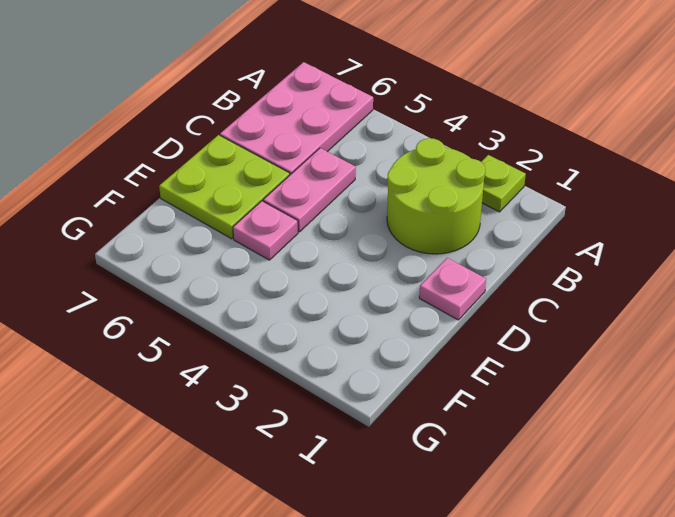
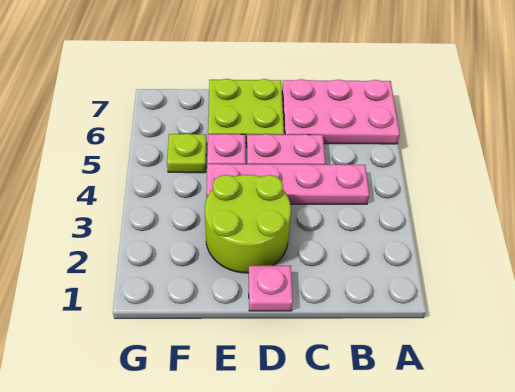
lime 1x1 plate [481,155,526,212] -> lime 1x1 plate moved to [167,134,206,173]
lime 2x2 round brick [387,138,485,254] -> lime 2x2 round brick moved to [205,175,291,273]
none -> pink 1x4 plate [206,164,369,204]

